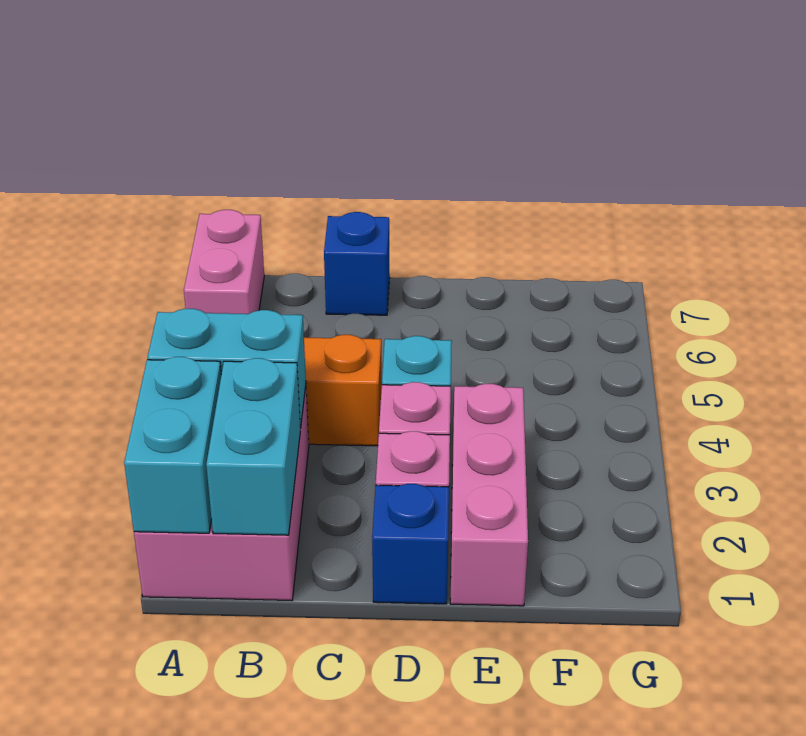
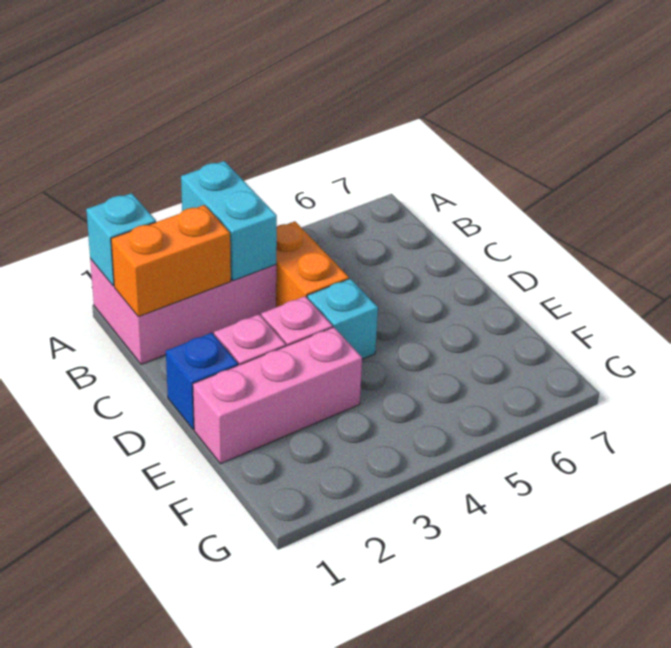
cyan 1x2 brick [124,357,221,533] -> cyan 1x1 brick [86,193,156,286]
pink 1x2 brick [184,210,264,314] -> none
cyan 1x2 brick [206,358,300,535] -> orange 1x2 brick [111,205,231,317]
blue 1x1 brick [324,212,390,315] -> none

